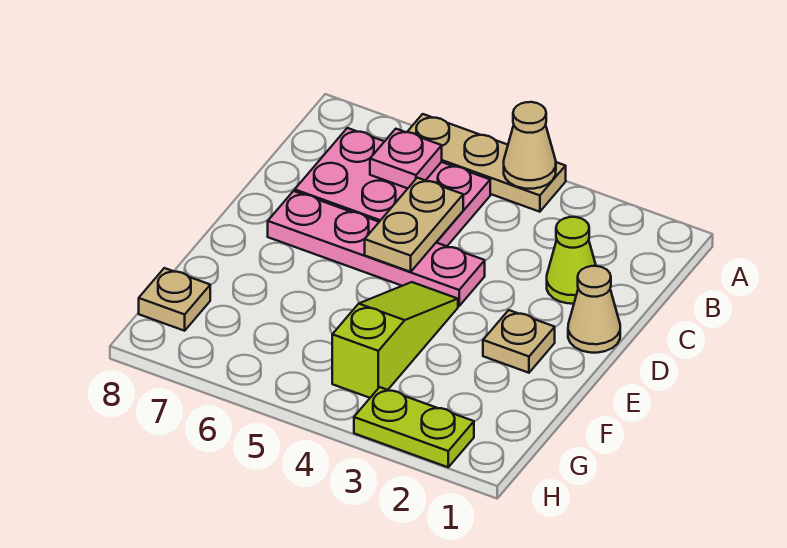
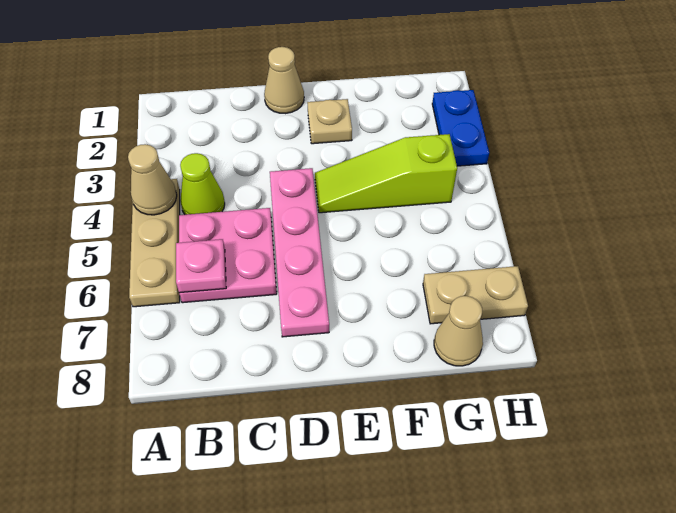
pink 2x3 plate [295,128,490,246] -> pink 2x2 plate [179,208,277,303]
lime 1x1 cone [547,217,596,304] -> lime 1x1 cone moved to [180,153,225,215]
tan 1x2 plate [365,178,463,272] -> tan 1x2 plate moved to [423,266,528,324]
tan 1x1 plate [139,268,210,331] -> tan 1x1 cone [434,296,483,366]
lime 1x2 plate [354,387,474,467] -> blue 1x2 plate [432,90,489,166]

